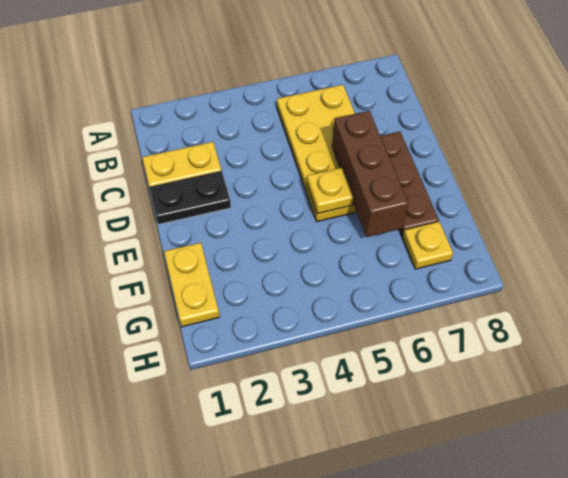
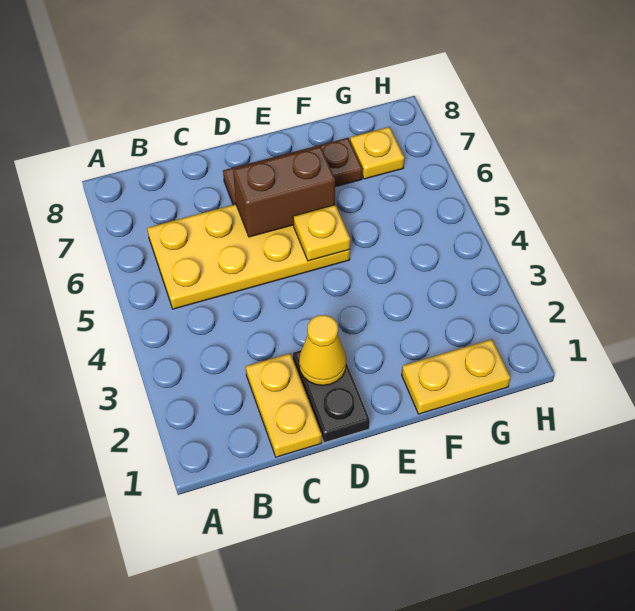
none -> yellow 1x1 cone [299,315,346,385]
brown 1x3 brick [332,111,408,237] -> brown 1x2 brick [233,147,335,237]

